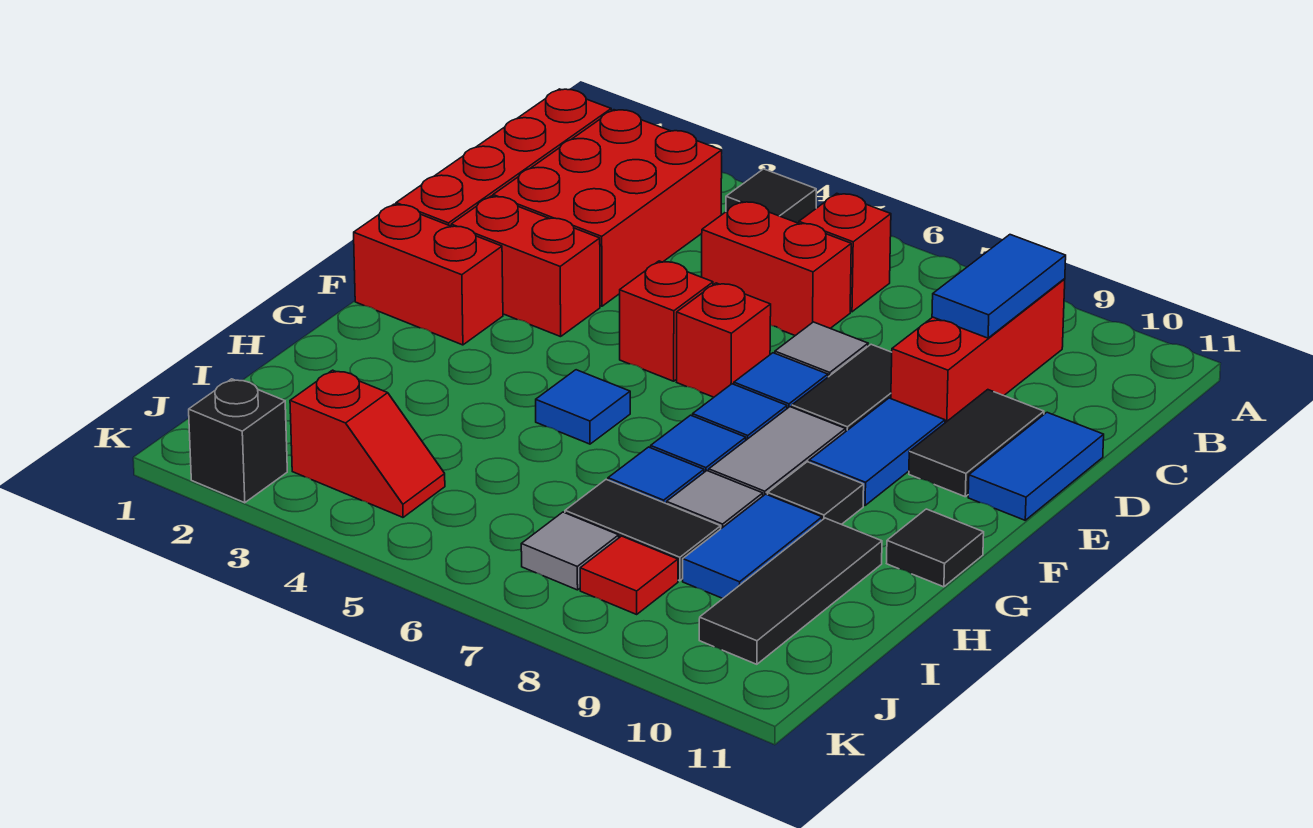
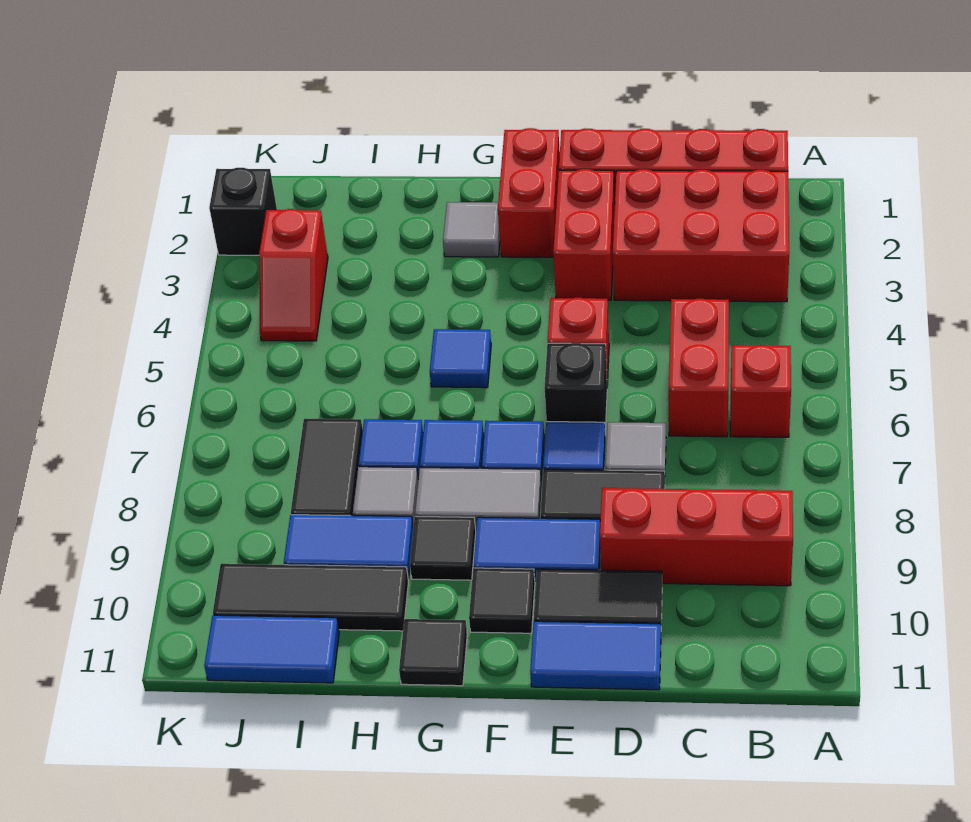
black 1x1 tile [726,169,816,223] -> black 1x1 tile moved to [469,568,535,633]
blue 1x2 tile [932,235,1066,338] -> blue 1x2 tile moved to [204,615,339,683]
red 1x1 brick [677,283,771,397] -> black 1x1 brick [545,343,607,429]
grey 1x1 tile [521,512,619,590] -> grey 1x1 tile moved to [443,202,500,257]
red 1x1 tile [580,536,678,614] -> none

